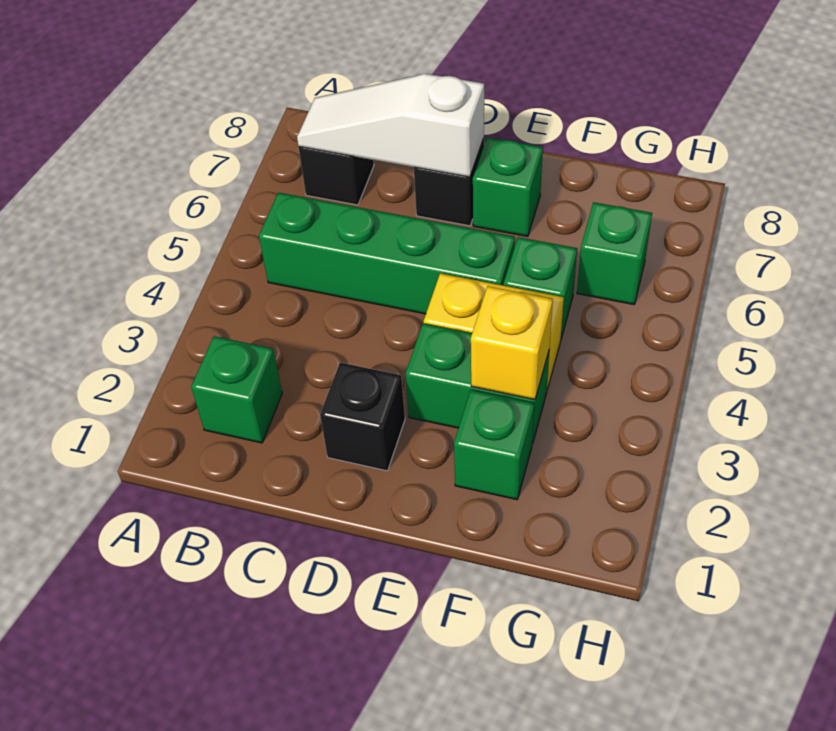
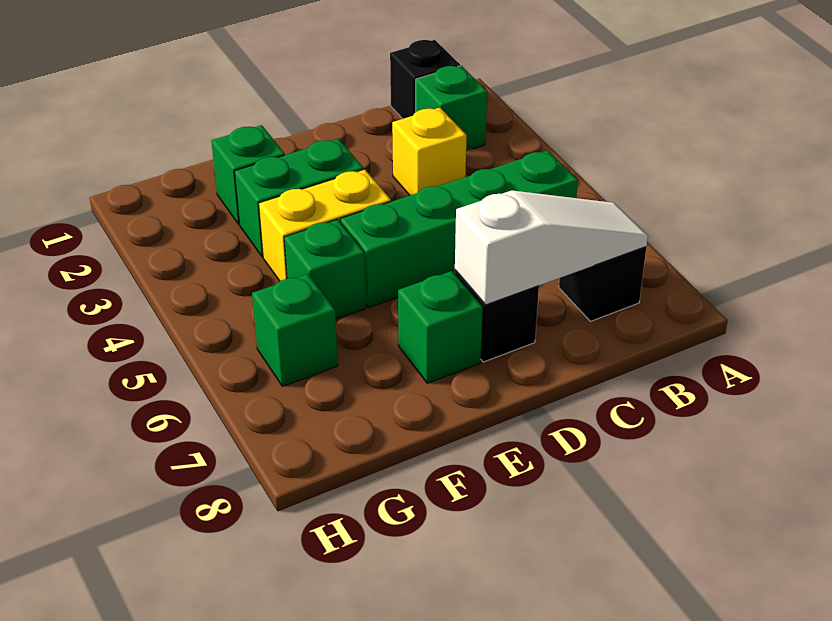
black 1x1 brick [320,363,405,471] -> black 1x1 brick moved to [390,40,460,119]
yellow 1x1 brick [471,286,553,400] -> yellow 1x1 brick moved to [392,108,467,195]

